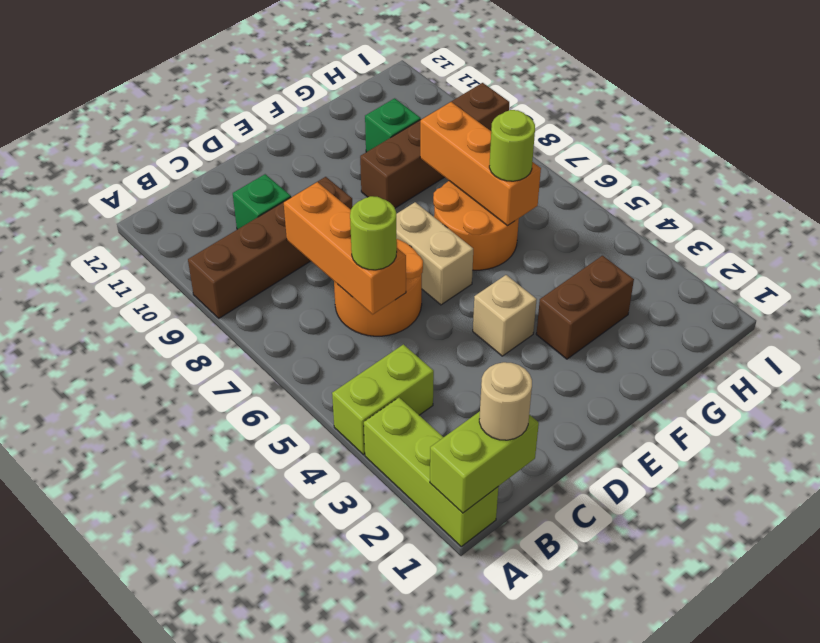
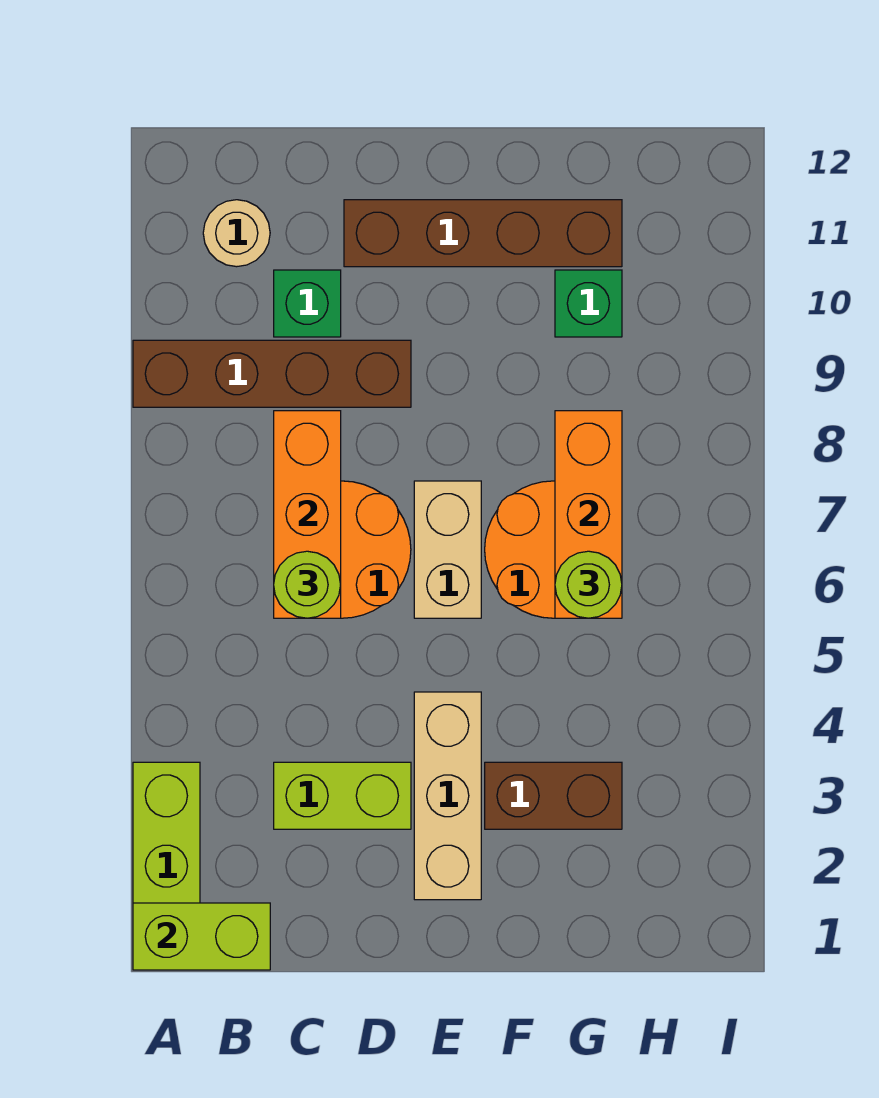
lime 1x2 brick [332,344,434,455] -> lime 1x2 brick moved to [274,762,411,829]
tan 1x1 round brick [479,362,532,440] -> tan 1x1 round brick moved to [203,200,270,267]
tan 1x1 brick [473,275,537,356] -> tan 1x3 brick [414,692,481,900]
brown 1x4 brick [360,83,509,208] -> brown 1x4 brick moved to [344,200,622,267]

